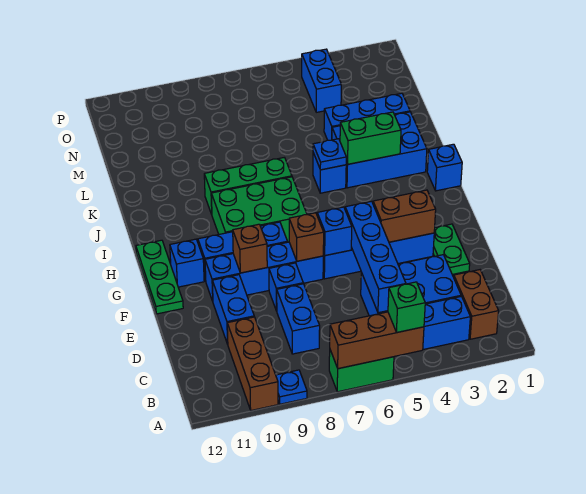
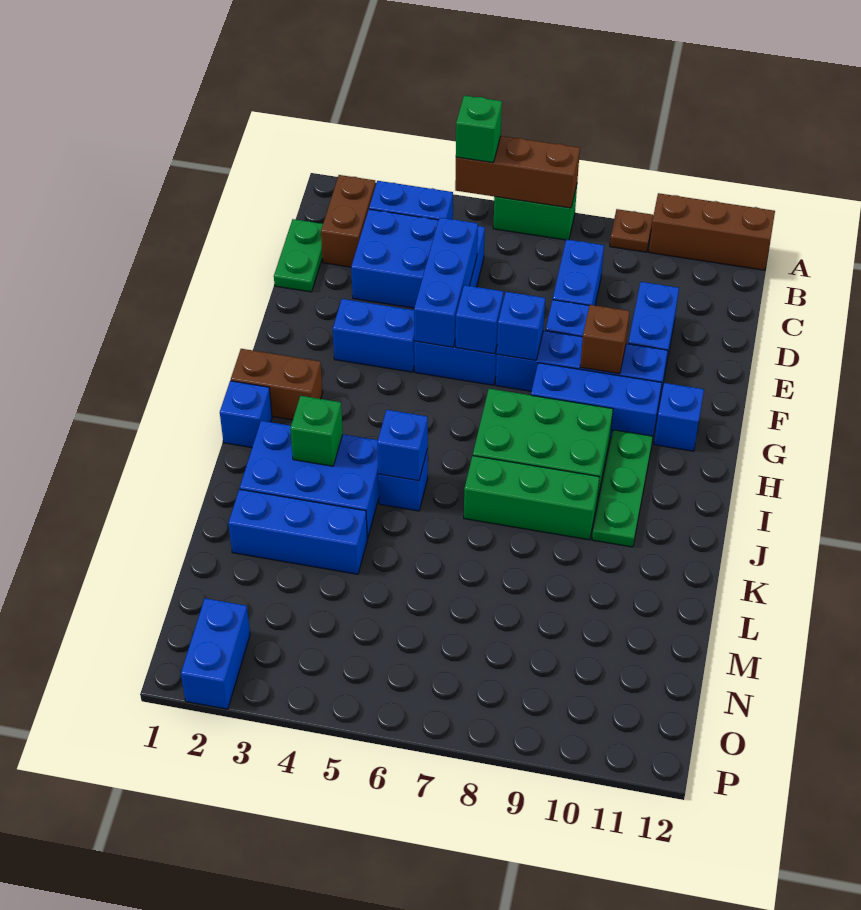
blue 1x1 plate [276,370,307,404] -> brown 1x1 plate [610,209,653,252]
brown 1x3 brick [227,317,278,410] -> brown 1x3 brick turned to [649,193,775,270]
blue 1x4 brick [345,201,406,313] -> blue 1x3 brick [414,218,478,347]
green 1x2 plate [433,224,470,274] -> green 1x2 plate moved to [274,219,323,292]
brown 1x2 brick [373,190,436,242] -> brown 1x2 brick moved to [231,349,323,420]
brown 1x1 brick [289,213,324,261] -> blue 1x1 brick [497,292,545,360]
green 1x3 plate [136,240,183,314] -> green 1x3 plate moved to [592,430,653,547]
green 1x2 brick [340,112,401,164] -> green 1x1 brick [290,396,343,466]
blue 1x1 plate [313,139,346,170] -> blue 1x1 brick [377,410,428,481]
blue 1x2 brick [302,49,341,112] -> blue 1x2 brick moved to [181,598,250,709]

